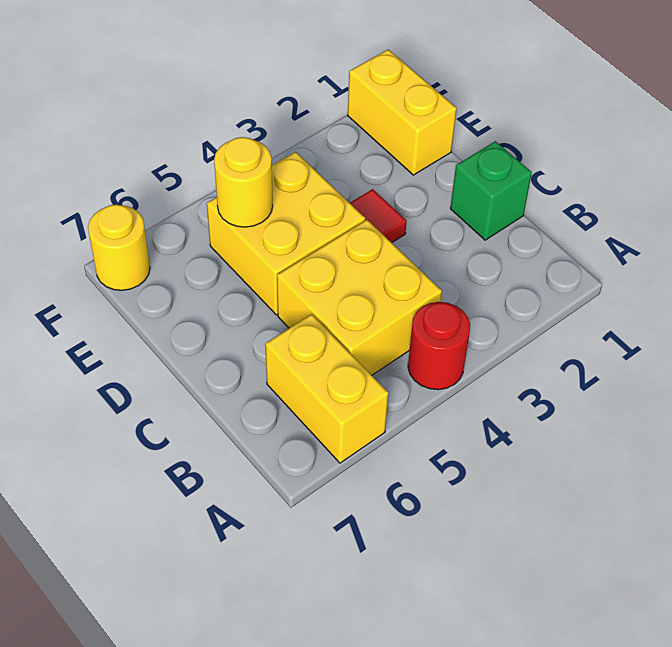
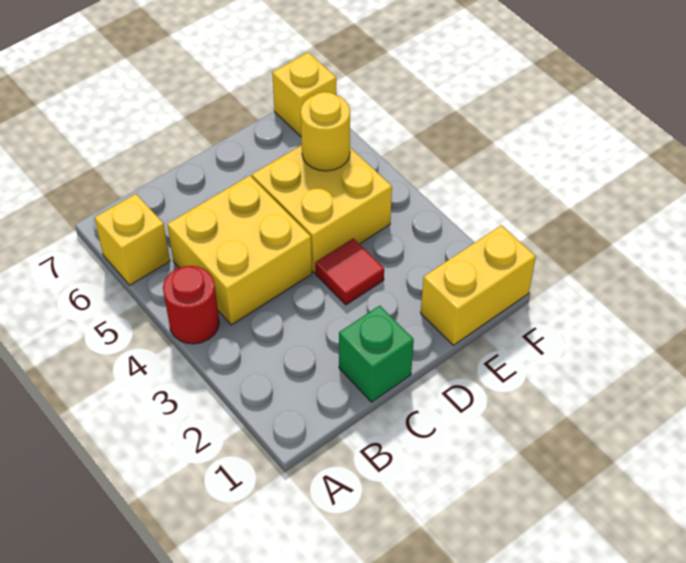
yellow 1x2 brick [265,314,389,463] -> yellow 1x1 brick [94,194,170,285]
yellow 1x1 round brick [88,205,150,290] -> yellow 1x1 brick [272,52,337,136]

